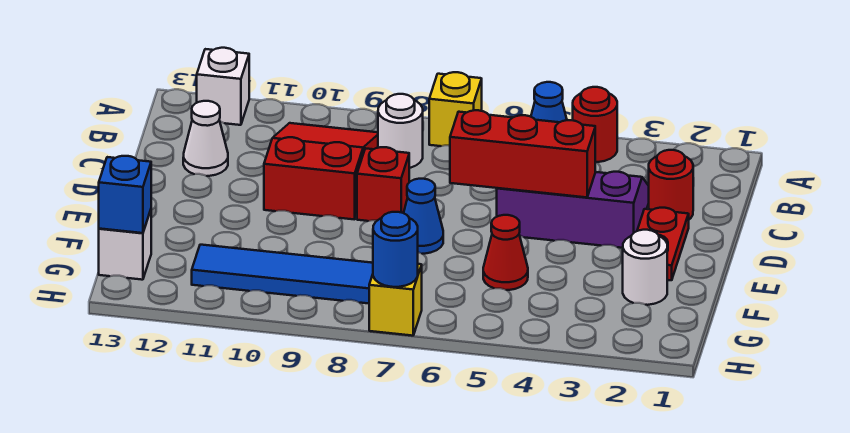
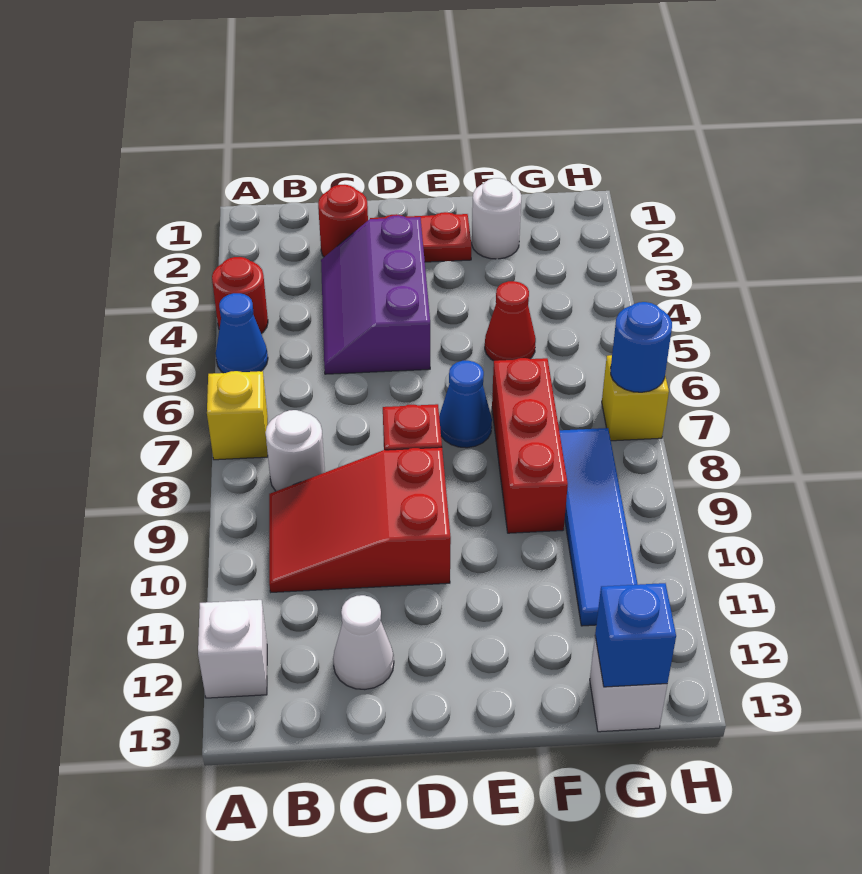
red 1x3 brick [450,110,595,197] -> red 1x3 brick moved to [492,358,568,533]

